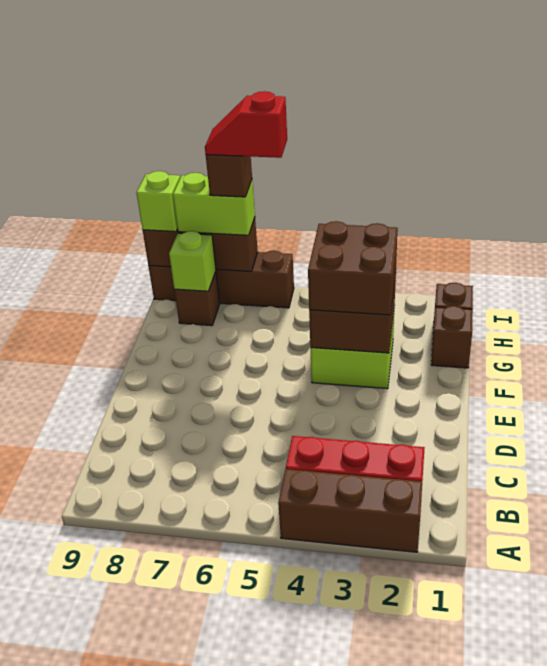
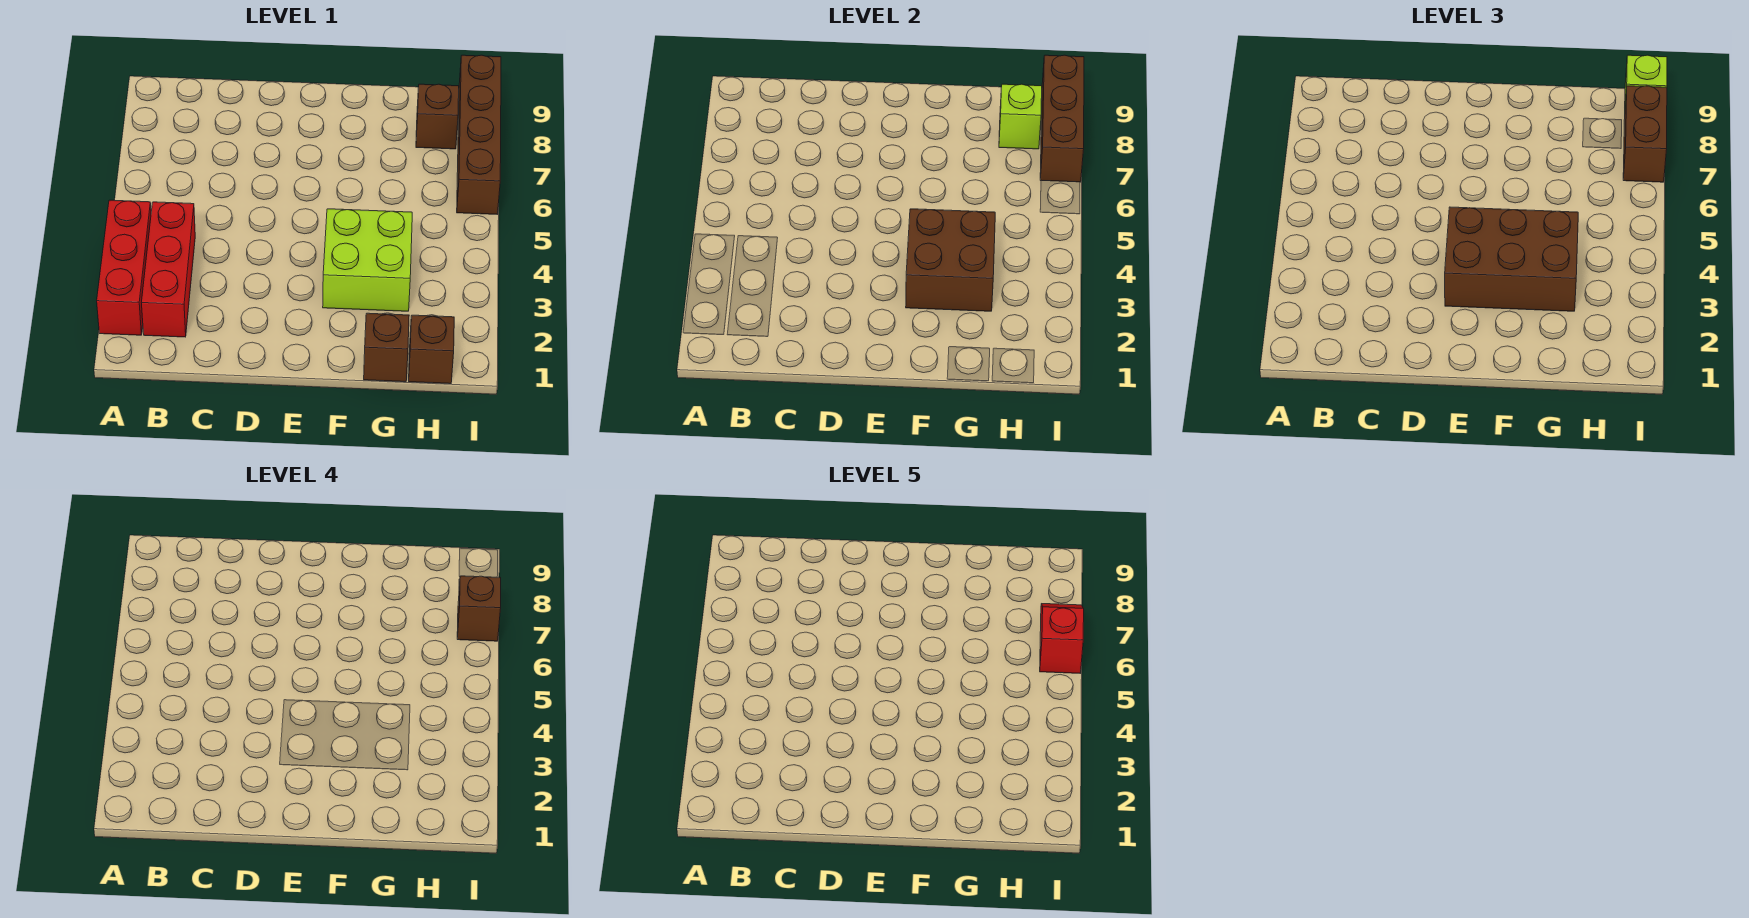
brown 1x3 brick [278,469,422,552] -> red 1x3 brick [97,200,151,335]
brown 2x2 brick [308,221,398,315] -> brown 2x3 brick [1445,207,1578,311]
lime 1x2 brick [173,173,255,235] -> brown 1x2 brick [1623,86,1667,182]

